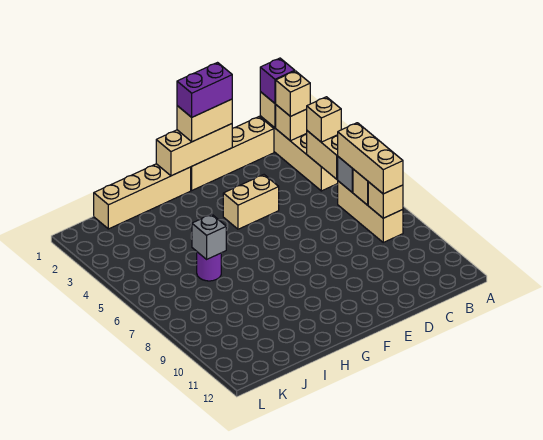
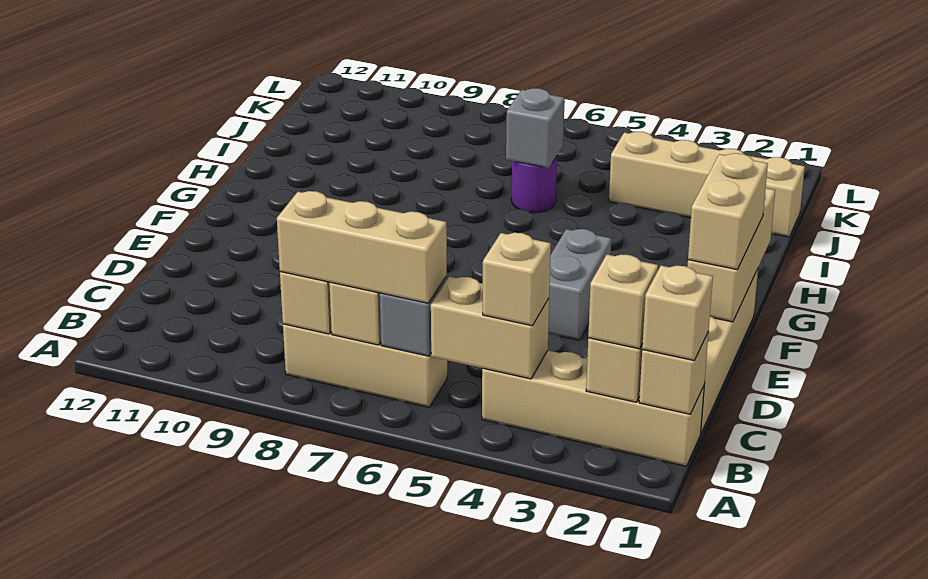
purple 1x1 brick [260,58,295,103] -> tan 1x1 brick [642,266,713,360]
purple 1x2 brick [177,63,232,117] -> none
tan 1x2 brick [223,175,279,229] -> grey 1x2 brick [548,229,611,340]
tan 1x4 brick [94,164,191,229] -> tan 1x4 brick turned to [609,132,805,237]

